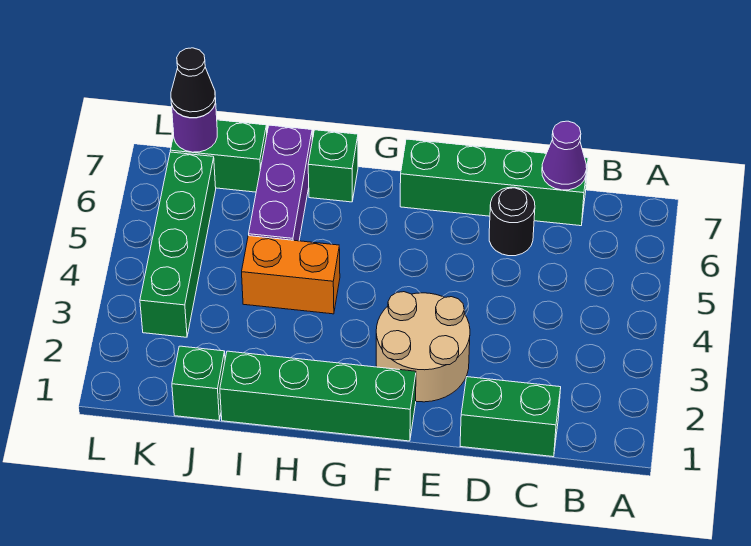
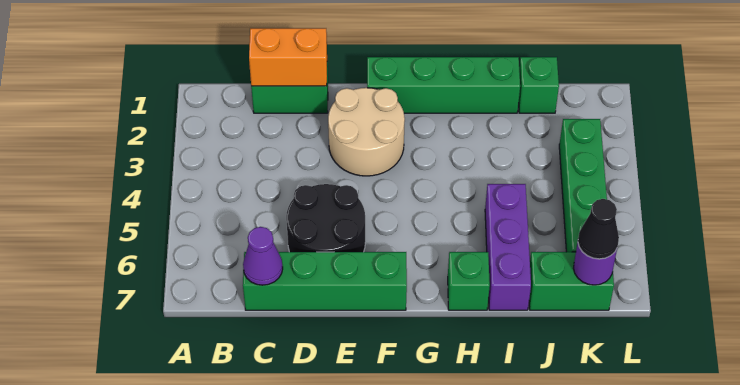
black 1x1 round brick [489,187,535,256] -> black 2x2 round brick [286,184,365,252]
orange 1x2 brick [242,236,340,314] -> orange 1x2 brick moved to [249,28,327,86]

